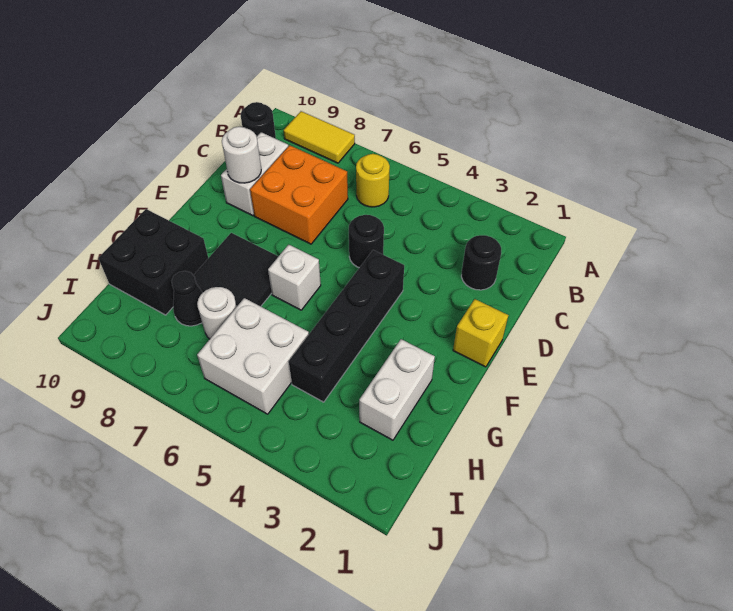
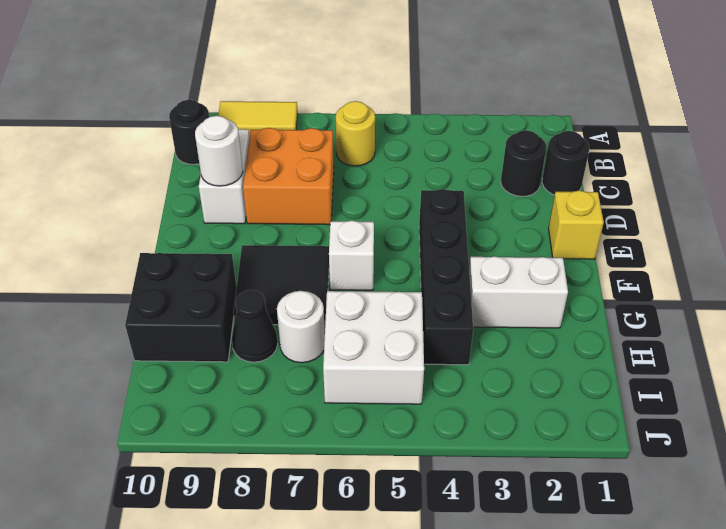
black 1x1 round brick [349,215,384,268] -> black 1x1 round brick moved to [542,131,589,195]
white 1x2 brick [359,339,435,440] -> white 1x2 brick turned to [469,256,568,328]

